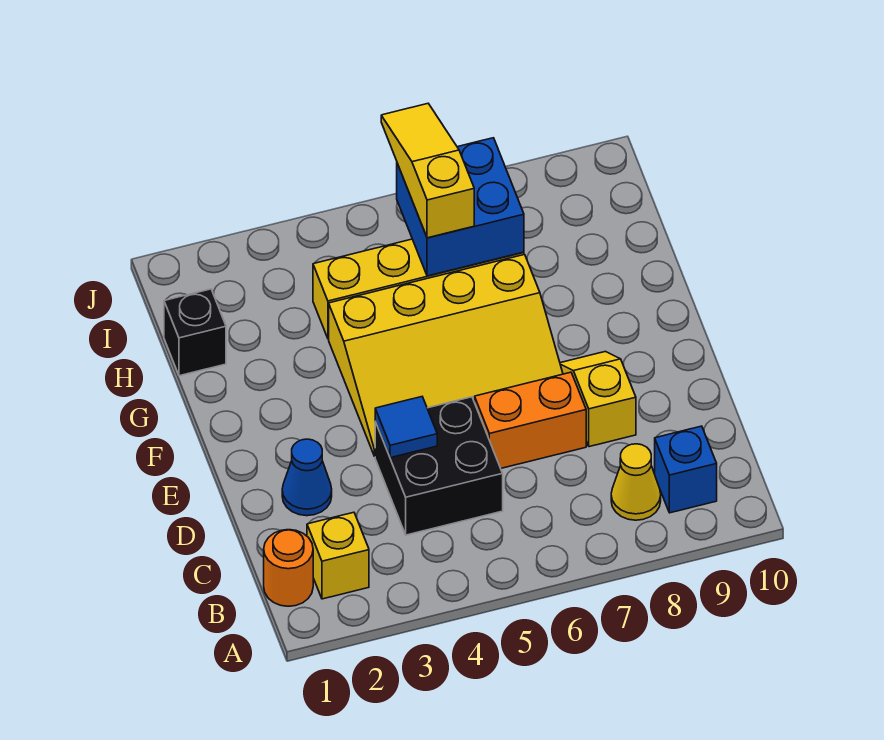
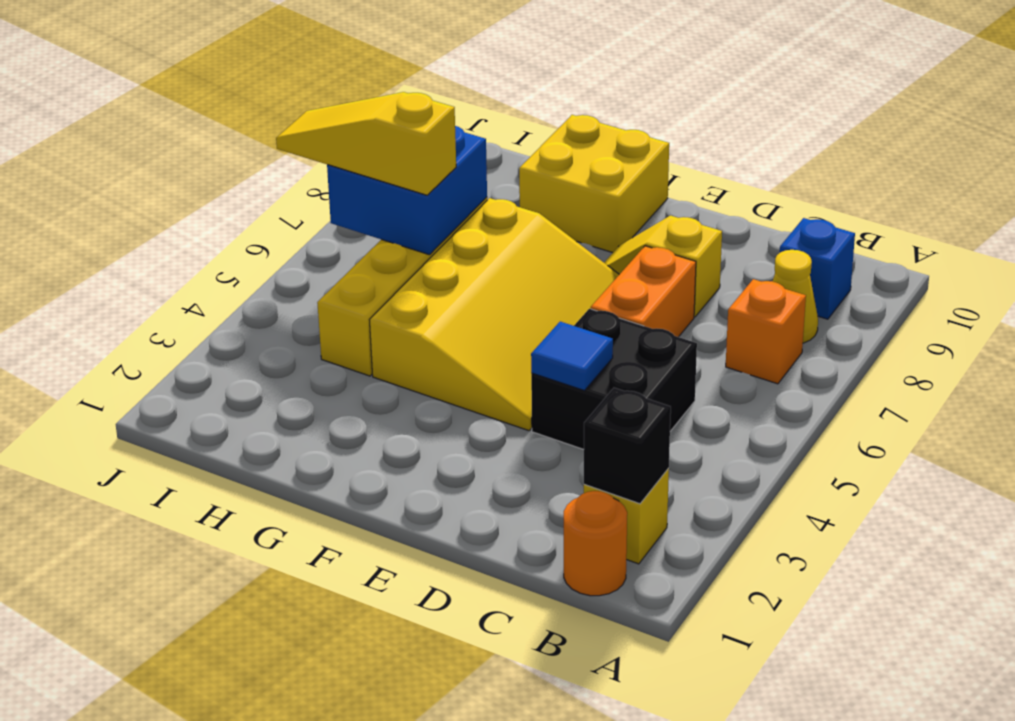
none -> orange 1x1 brick [726,279,806,384]
blue 1x1 cone [282,439,332,516] -> none
none -> yellow 2x2 brick [519,115,669,253]
black 1x1 brick [164,289,226,376] -> black 1x1 brick moved to [584,388,671,504]

